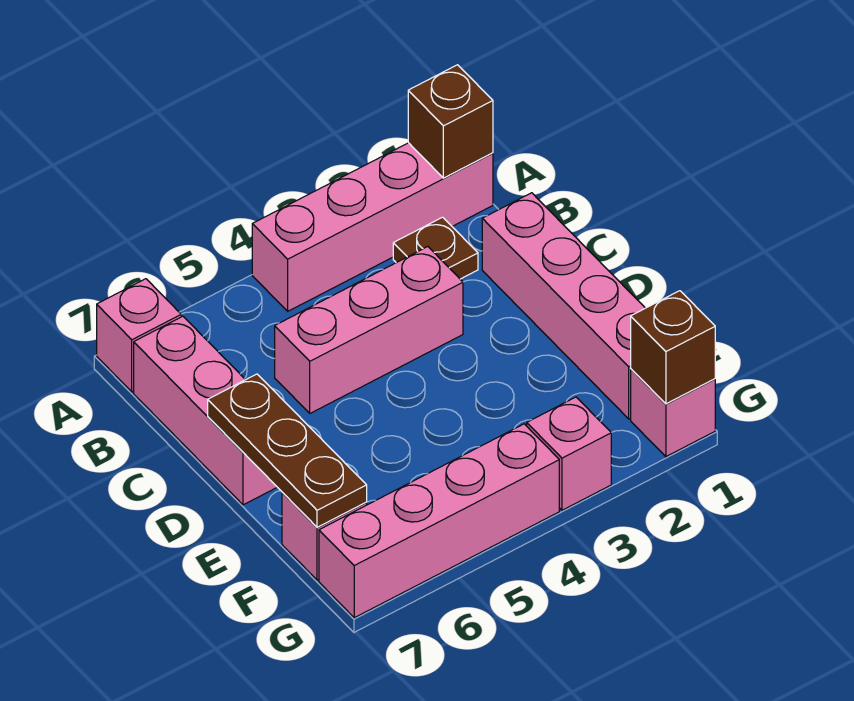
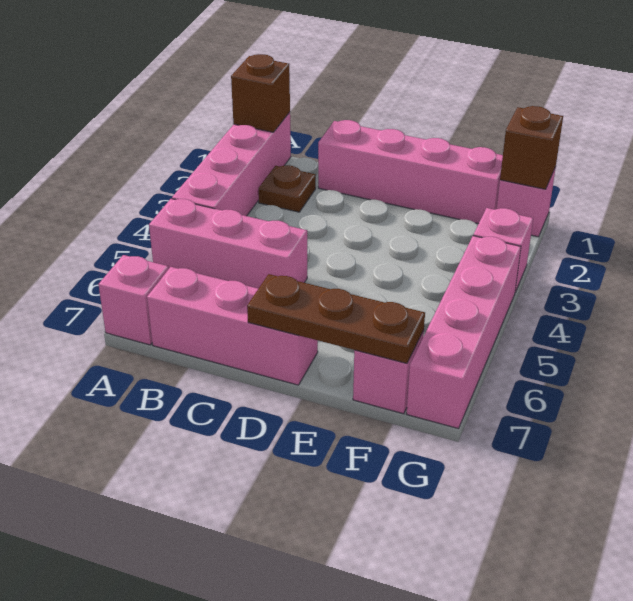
pink 1x3 brick [275,247,463,413] -> pink 1x3 brick turned to [149,199,307,289]

